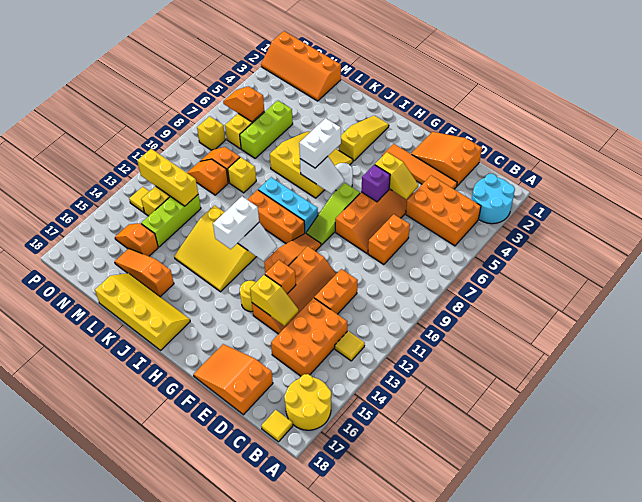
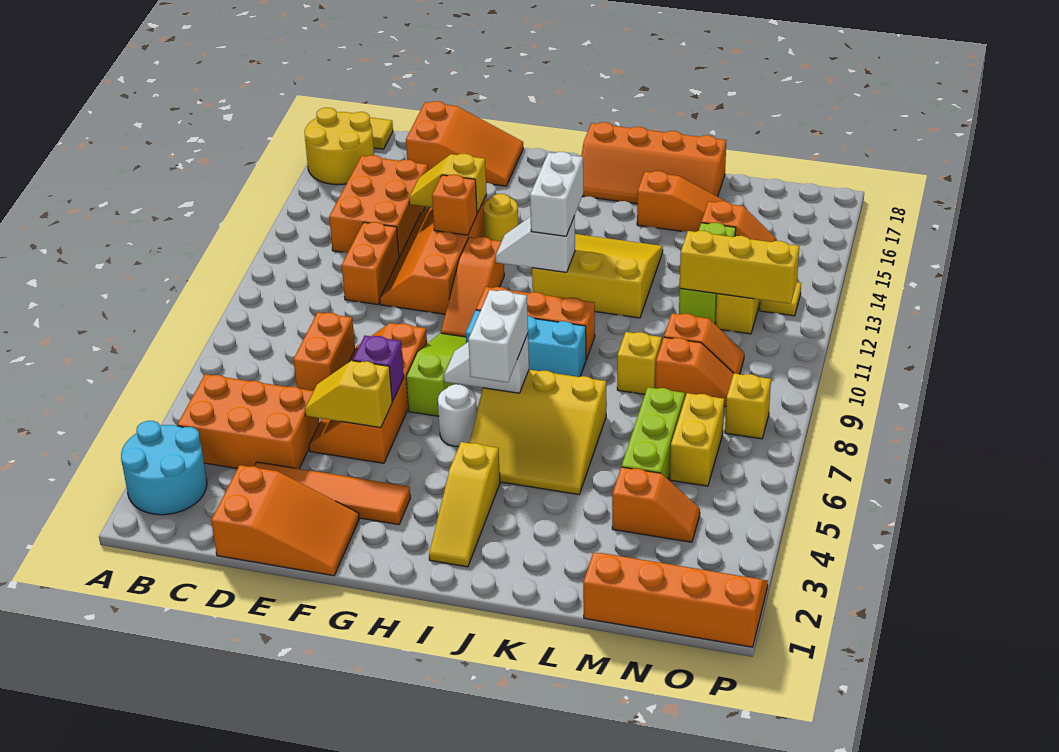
yellow 1x1 tile [335,331,365,361] -> none
yellow 2x4 slope [95,273,190,350] -> orange 2x4 slope [581,122,726,204]
orange 1x2 slope [223,86,264,122] -> orange 1x2 slope moved to [612,467,700,542]

